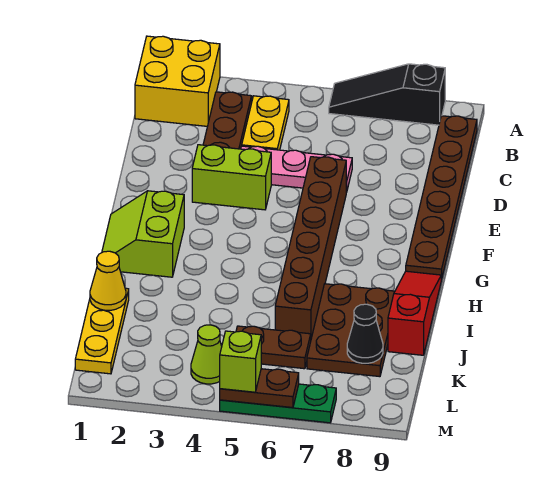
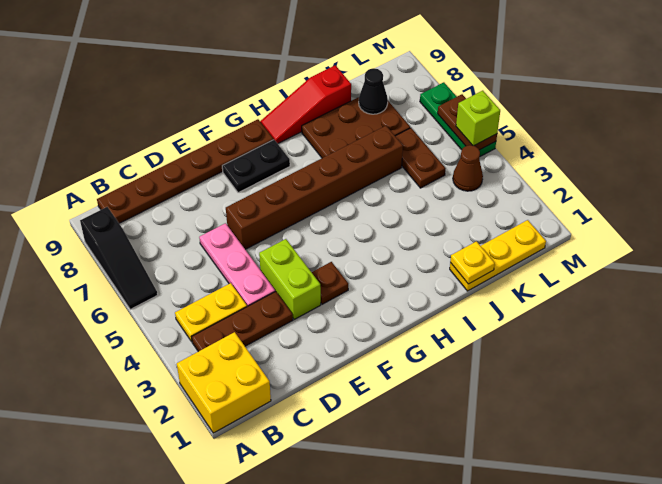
none -> brown 1x1 plate [312,262,348,304]
none -> black 1x2 plate [222,140,290,193]
lime 2x2 slope [102,191,184,277] -> none
yellow 1x1 cone [90,251,126,310] -> yellow 1x1 plate [450,241,495,284]
lime 1x1 cone [191,325,222,384] -> brown 1x1 cone [453,145,483,191]

